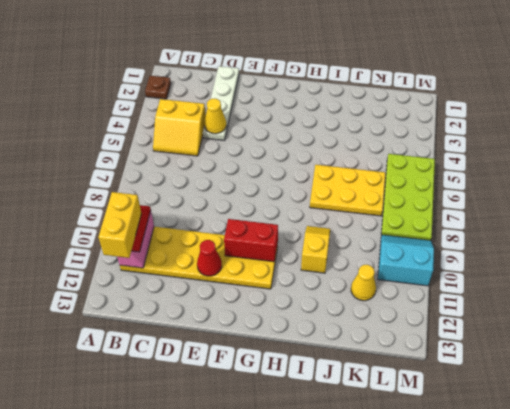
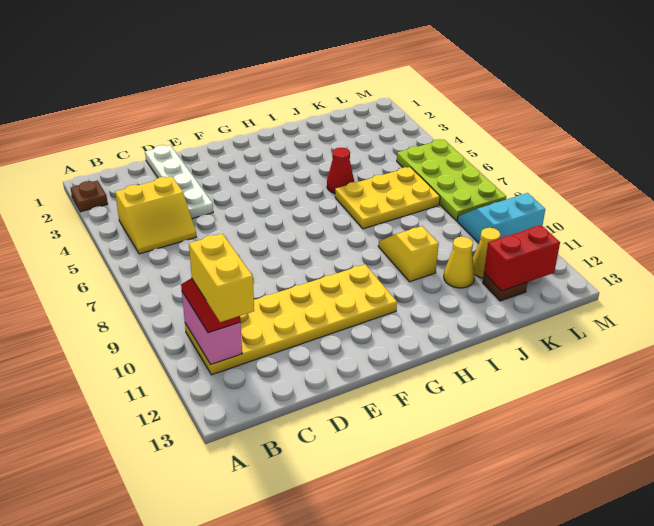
yellow 1x1 cone [204,99,226,134] -> yellow 1x1 cone moved to [444,237,475,288]
red 1x1 cone [197,240,222,276] -> red 1x1 cone moved to [327,148,354,193]
red 1x2 brick [224,219,278,262] -> red 1x2 brick moved to [484,225,560,291]
none -> brown 1x1 plate [483,274,527,301]

